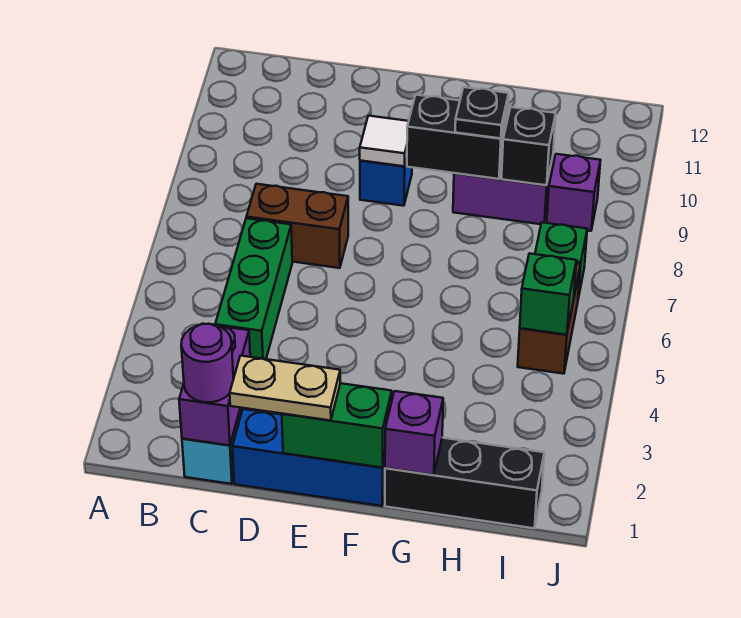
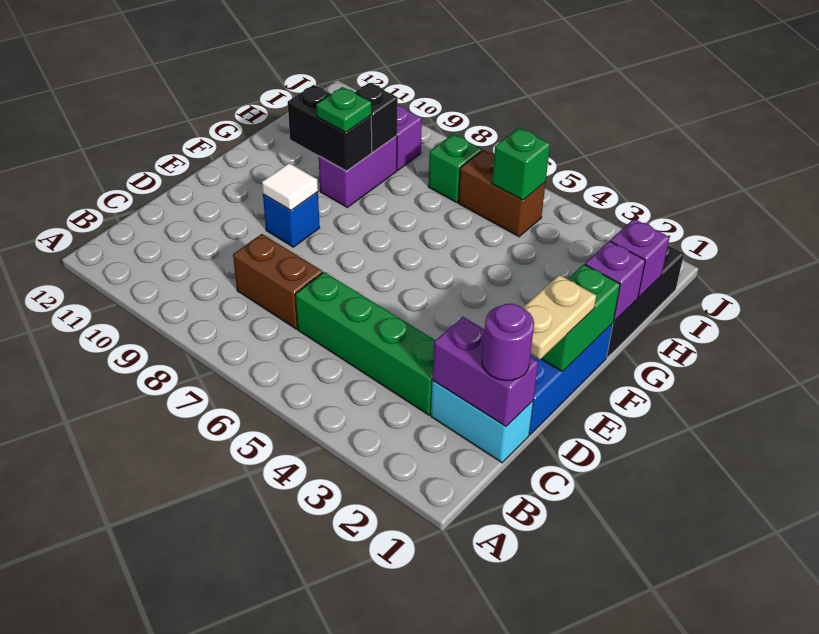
green 1x3 brick [215,218,292,359] -> green 1x4 brick [295,272,435,415]
brown 1x2 brick [247,184,348,268] -> brown 1x2 brick turned to [233,234,323,329]
black 1x2 brick [407,95,508,179] -> black 1x2 brick turned to [288,85,372,171]
black 1x1 plate [455,87,509,138] -> green 1x1 plate [316,87,371,132]
none -> purple 1x1 brick [610,219,670,297]

